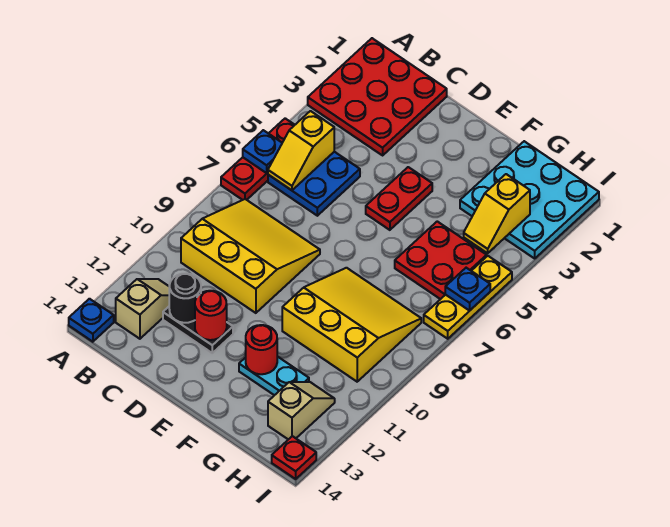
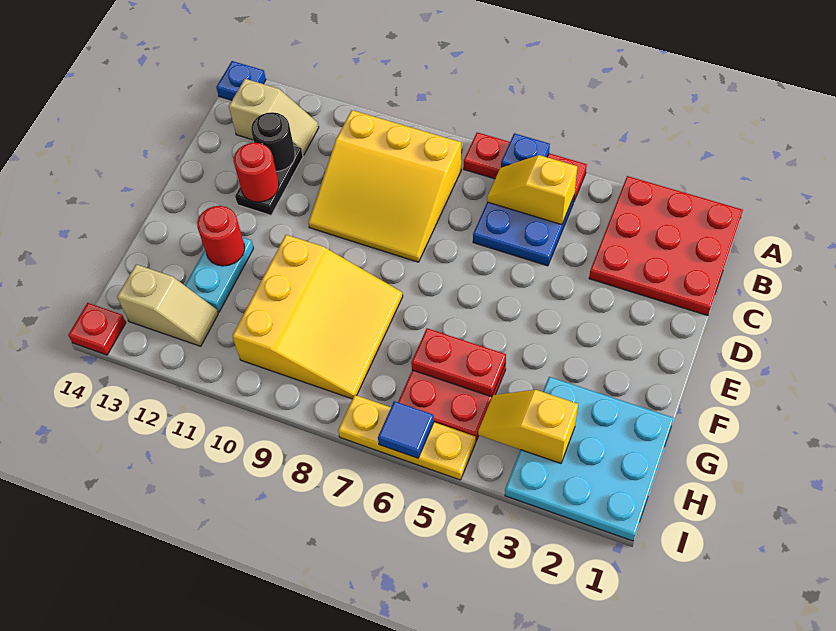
yellow 3x3 slope [181,199,320,313] -> yellow 3x3 slope turned to [308,110,461,262]
red 1x2 plate [366,167,432,230] -> red 1x2 plate moved to [411,328,506,397]
blue 1x1 plate [445,268,490,311] -> blue 1x1 tile [378,401,434,458]

